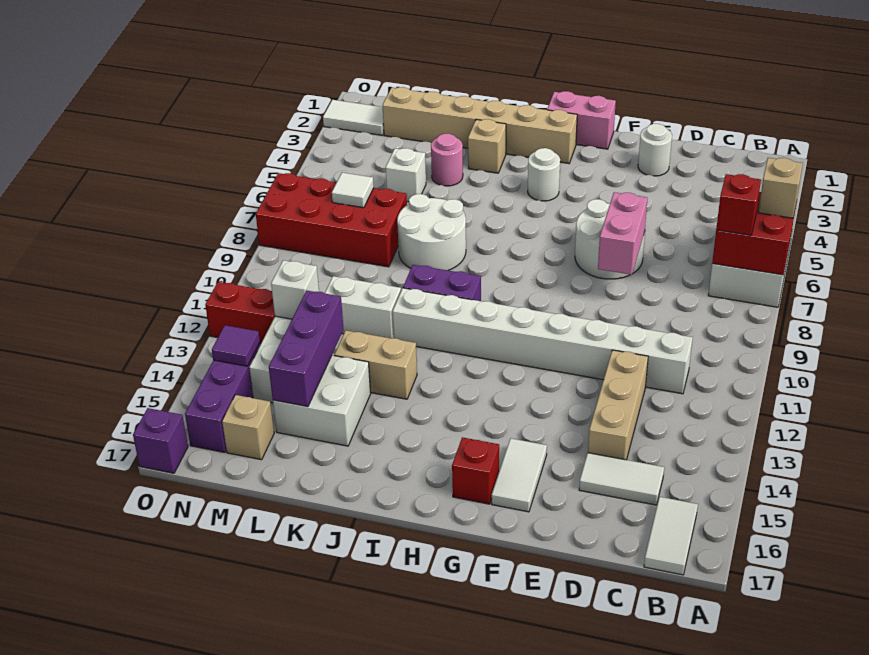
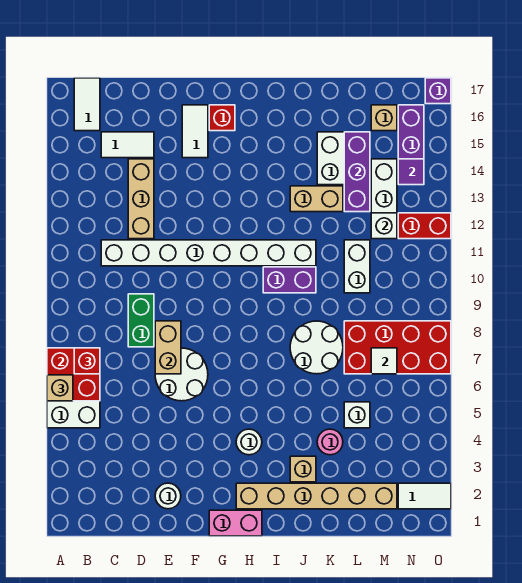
none -> green 1x2 brick [128,294,154,347]
pink 1x2 brick [598,192,647,275] -> tan 1x2 brick [155,321,181,374]
white 1x2 brick [325,276,401,338] -> white 1x2 brick turned to [344,240,370,293]

